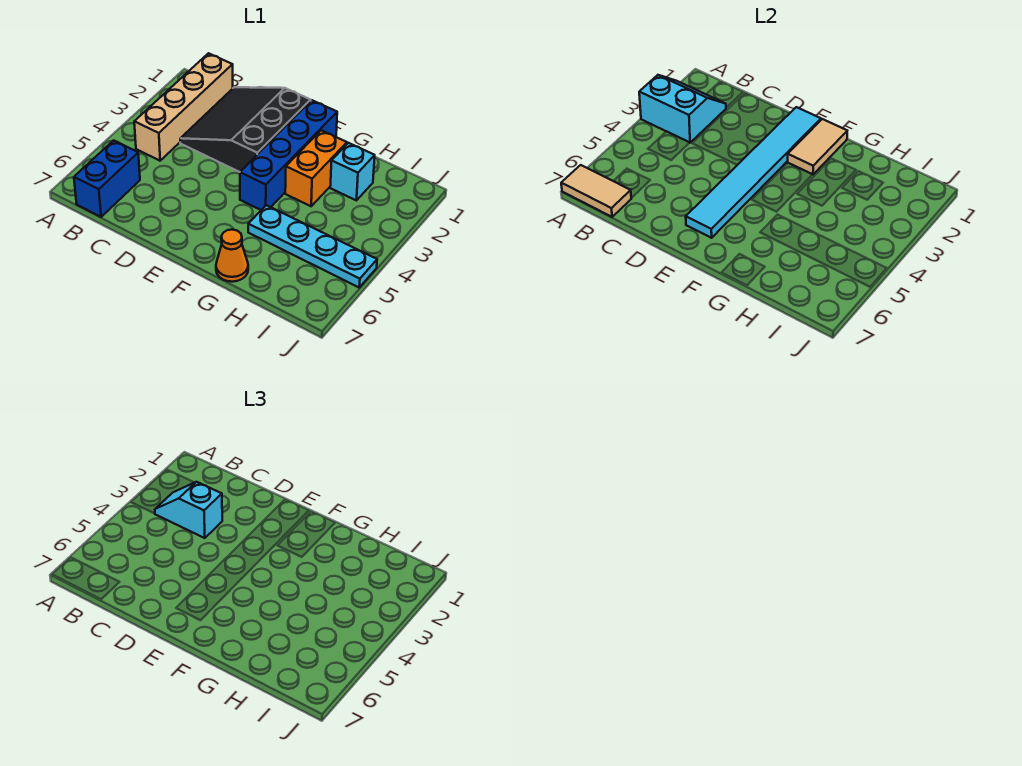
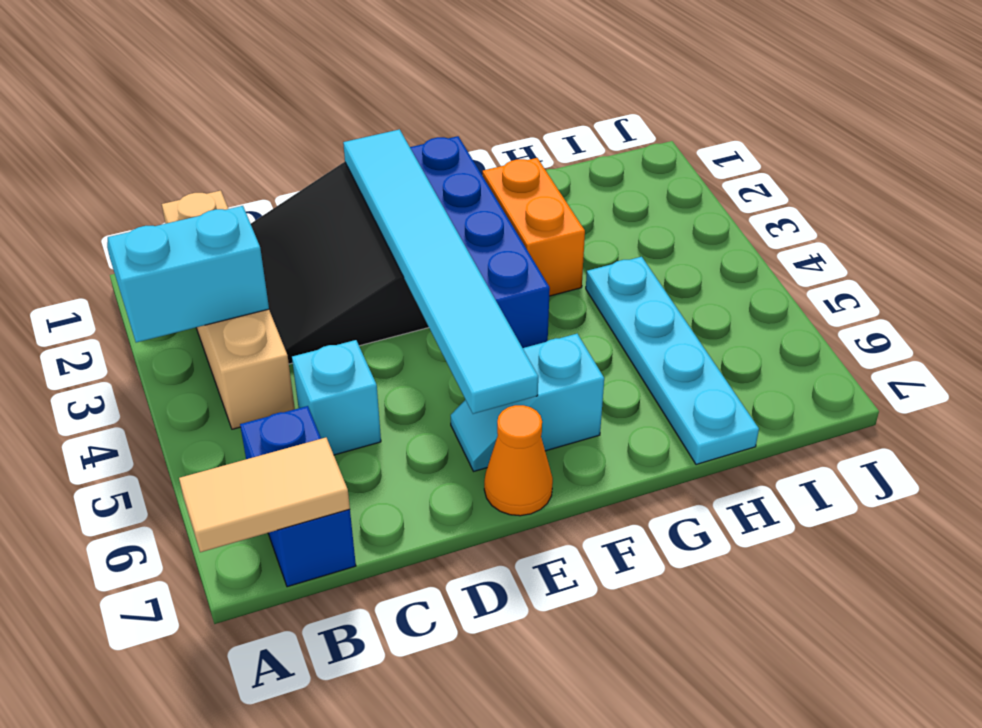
cyan 1x2 slope [155,482,222,538] -> cyan 1x2 slope moved to [451,334,604,471]
tan 1x2 tile [788,119,847,174] -> none
cyan 1x4 plate [248,205,377,287] -> cyan 1x4 plate turned to [586,257,759,465]
orange 1x1 cone [216,230,248,282] -> orange 1x1 cone moved to [484,405,553,516]
cyan 1x1 brick [330,143,375,200] -> cyan 1x1 brick moved to [292,340,381,455]

